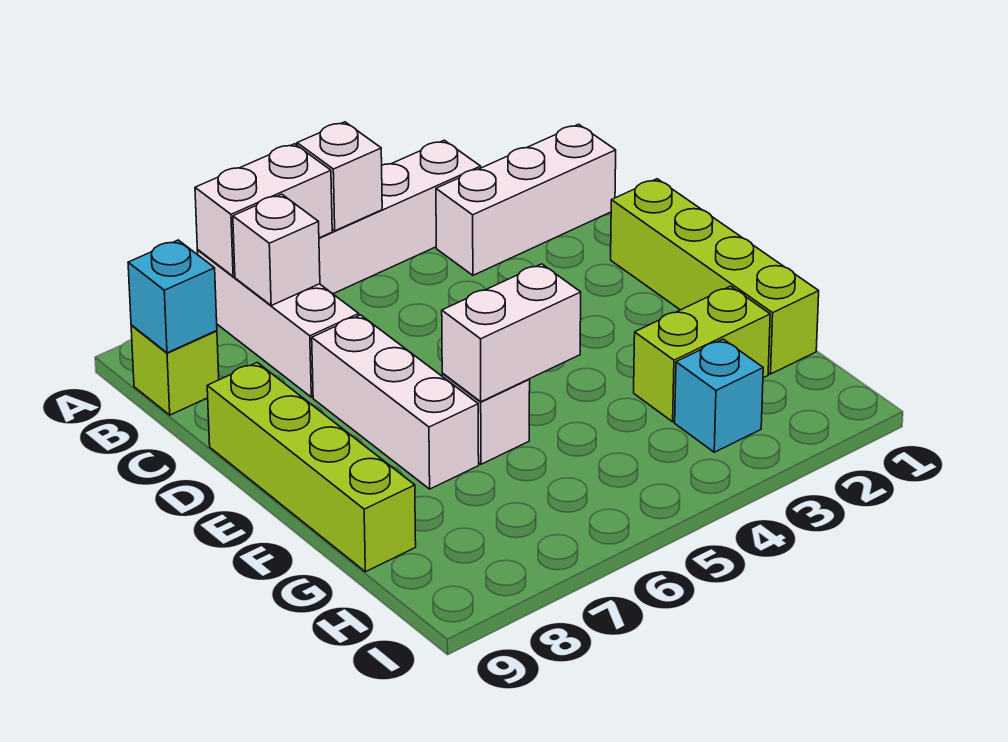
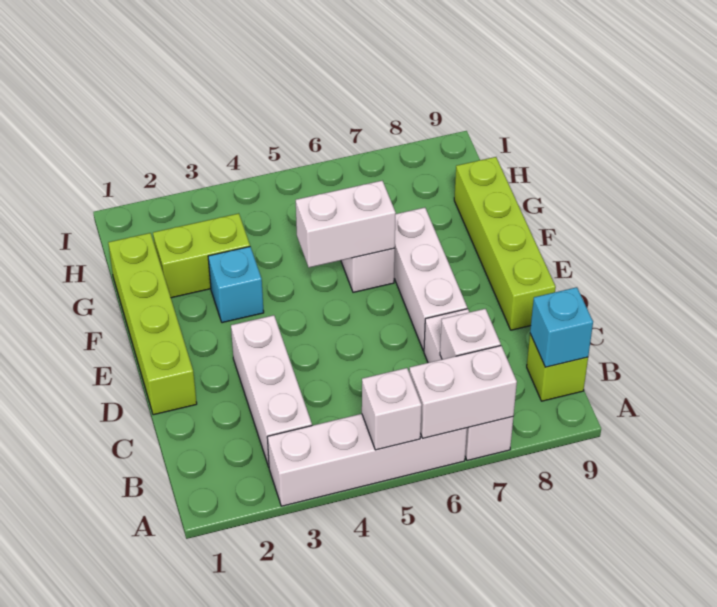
white 1x3 brick [436,124,616,275] -> white 1x3 brick turned to [231,315,312,467]
cyan 1x1 brick [675,339,763,452] -> cyan 1x1 brick moved to [208,247,264,323]

